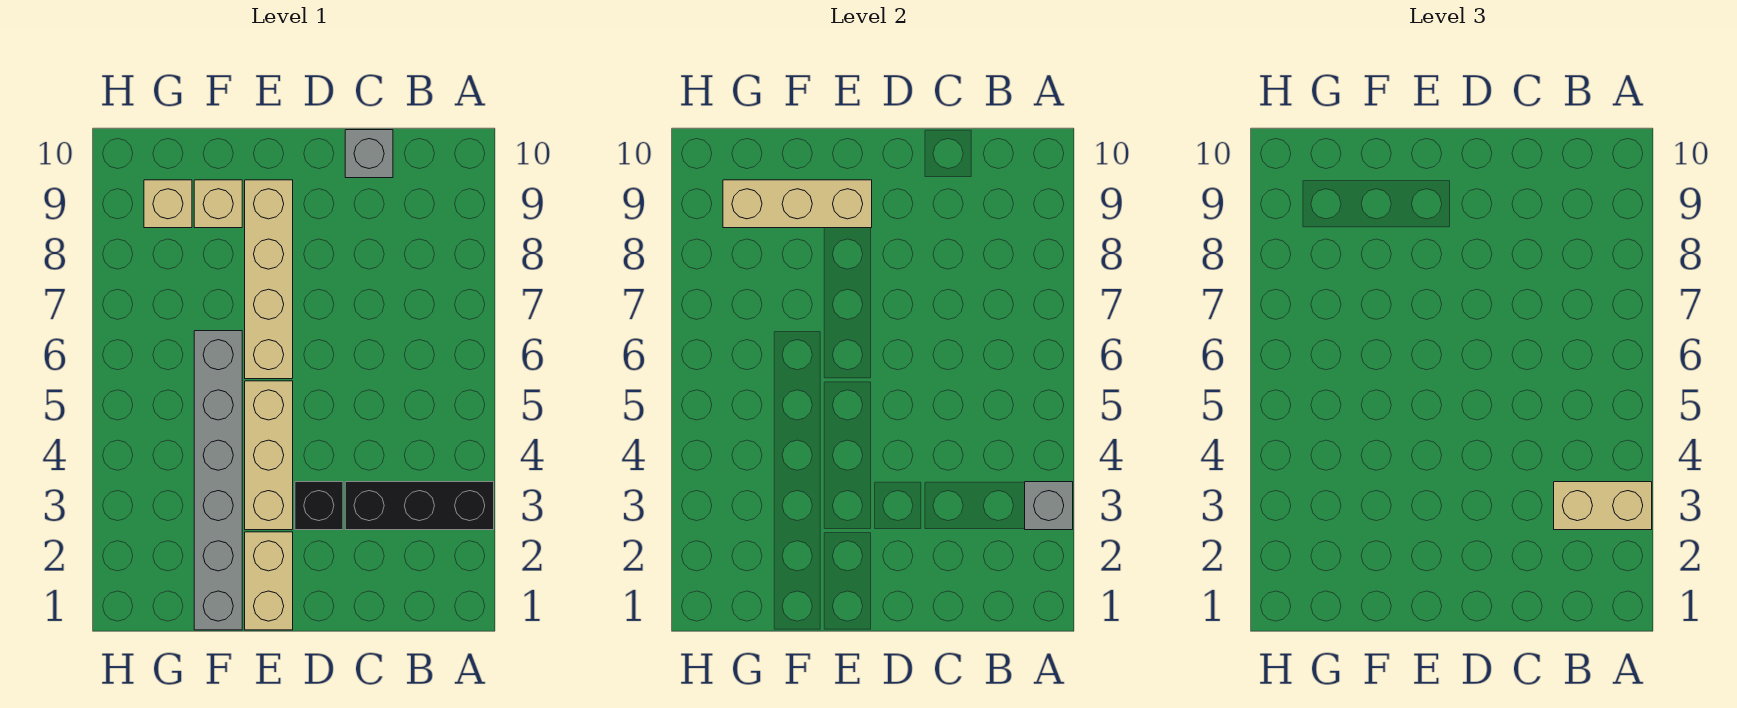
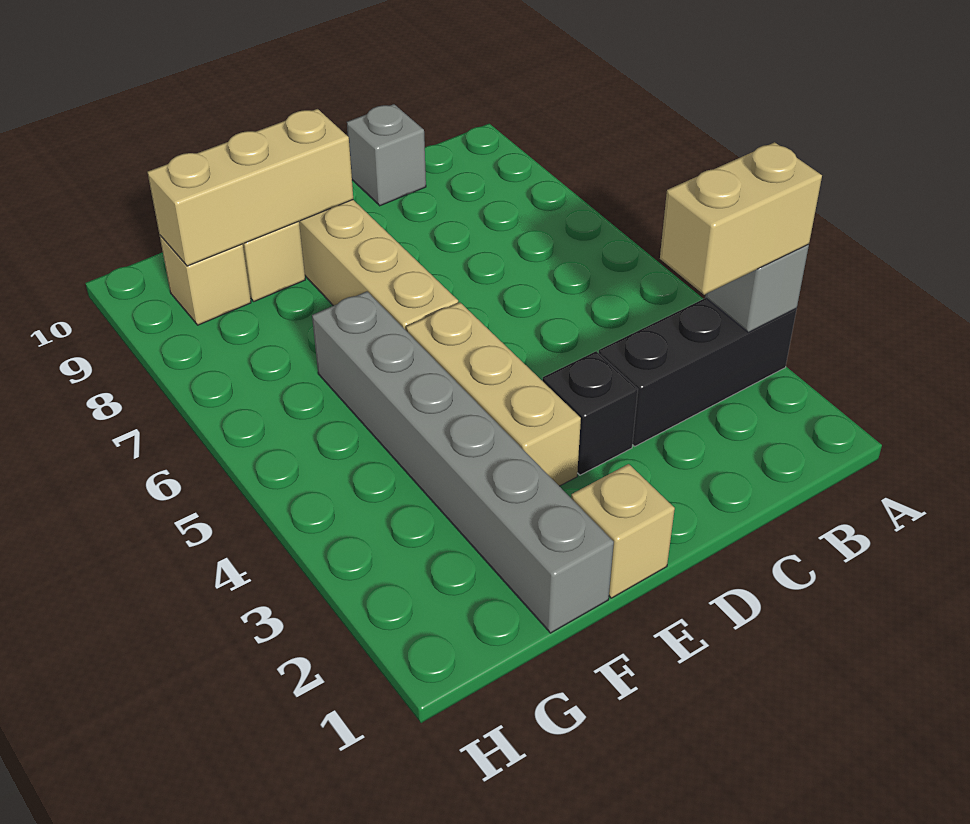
tan 1x2 brick [245,532,293,630] -> tan 1x1 brick [571,464,675,598]

